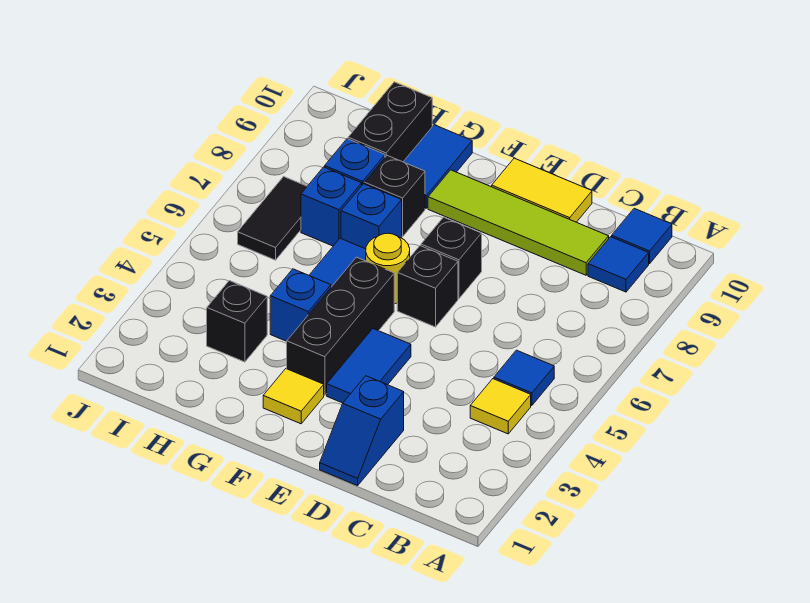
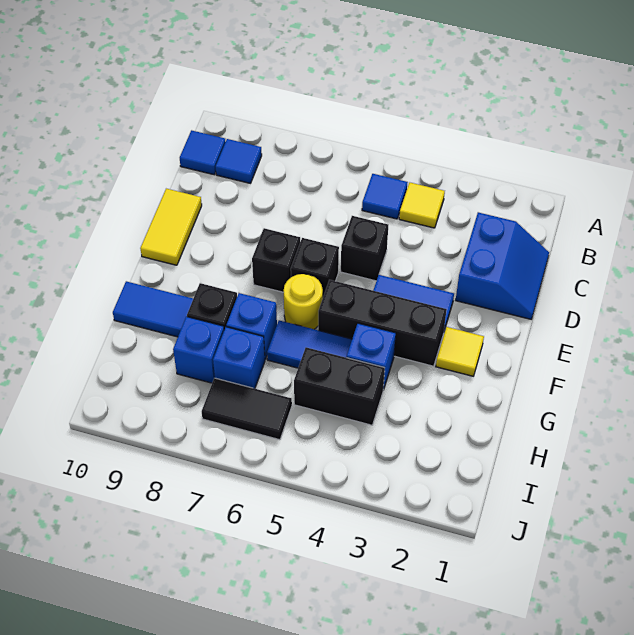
lime 1x4 tile [428,170,609,275] -> none
blue 1x2 slope [320,376,404,486] -> blue 2x2 slope [456,212,549,319]
black 1x1 brick [207,281,267,362] -> black 1x1 brick moved to [341,216,388,281]
black 1x2 brick [348,82,432,162] -> black 1x2 brick moved to [294,347,385,425]

